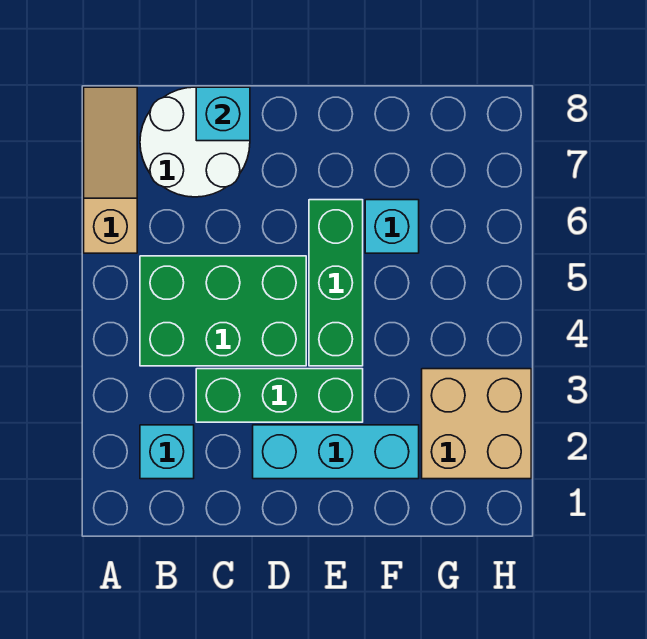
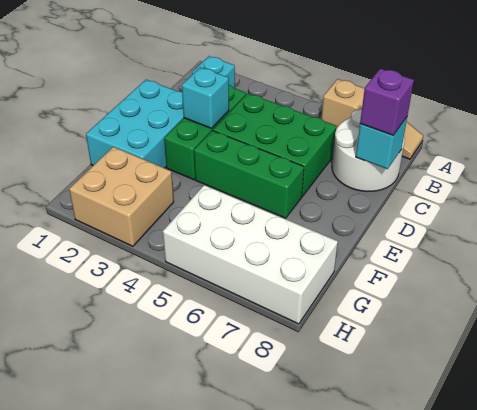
green 2x3 brick [140,256,306,366] -> green 2x3 brick turned to [213,93,337,196]
none -> purple 1x1 brick [360,69,414,135]
cyan 1x3 brick [253,425,419,479] -> cyan 2x3 brick [86,80,184,168]
cyan 1x1 brick [365,200,419,253] -> cyan 1x1 brick moved to [182,67,229,128]
none -> white 2x4 brick [163,185,338,324]

